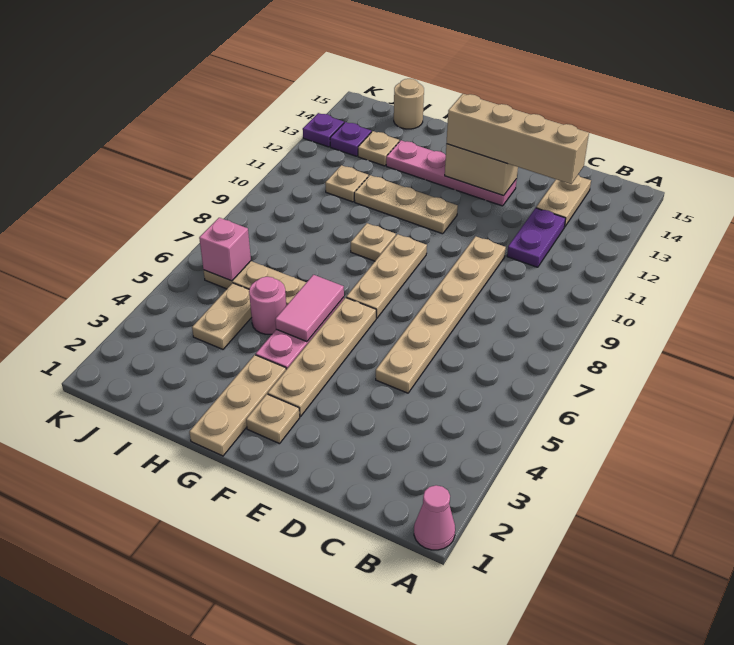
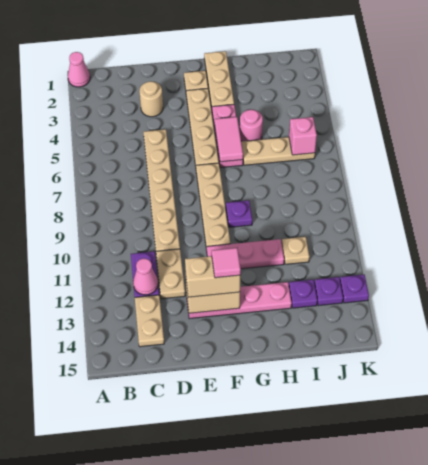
none -> pink 1x1 cone [133,258,158,295]
tan 1x4 brick [446,94,589,184] -> tan 1x2 brick [185,256,240,297]
tan 1x3 plate [346,234,427,318] -> tan 1x4 plate [196,163,230,250]
tan 1x3 plate [354,175,458,234] -> pink 1x3 plate [207,239,284,269]
none -> pink 1x1 tile [212,248,241,278]
tan 1x1 plate [351,223,396,261] -> purple 1x1 plate [226,200,252,227]
tan 1x2 plate [192,283,252,349] -> tan 1x2 plate moved to [156,249,185,299]
tan 1x1 plate [358,131,399,166] -> purple 1x1 plate [289,280,317,308]
tan 1x1 round brick [394,79,424,129] -> tan 1x1 round brick moved to [139,81,163,117]

